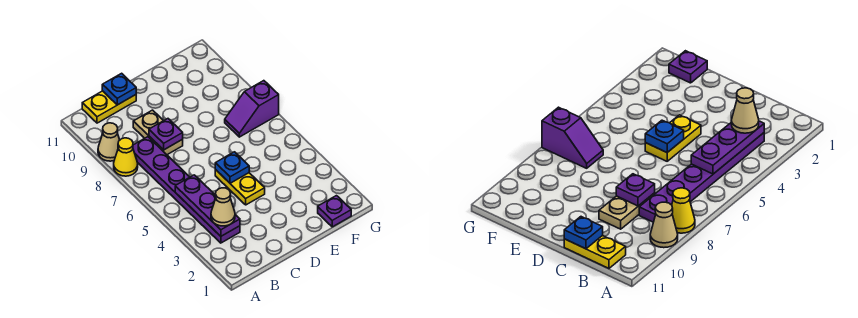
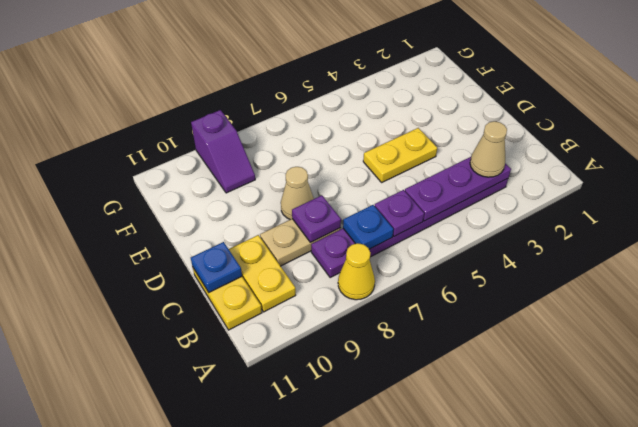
tan 1x1 cone [98,123,120,161] -> tan 1x1 cone moved to [281,167,314,220]
none -> yellow 1x2 plate [229,235,296,312]
blue 1x1 plate [215,152,249,183] -> blue 1x1 plate moved to [343,205,393,249]
purple 1x1 plate [318,196,351,227] -> purple 1x1 plate moved to [375,190,424,236]
purple 1x2 slope [225,81,279,137] -> purple 1x2 slope moved to [191,110,255,193]

